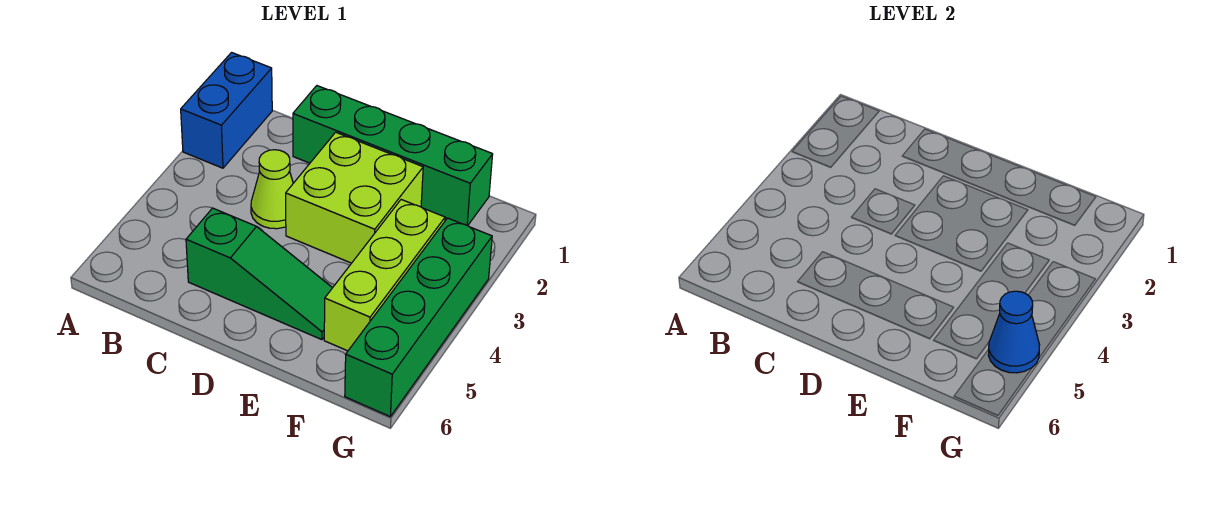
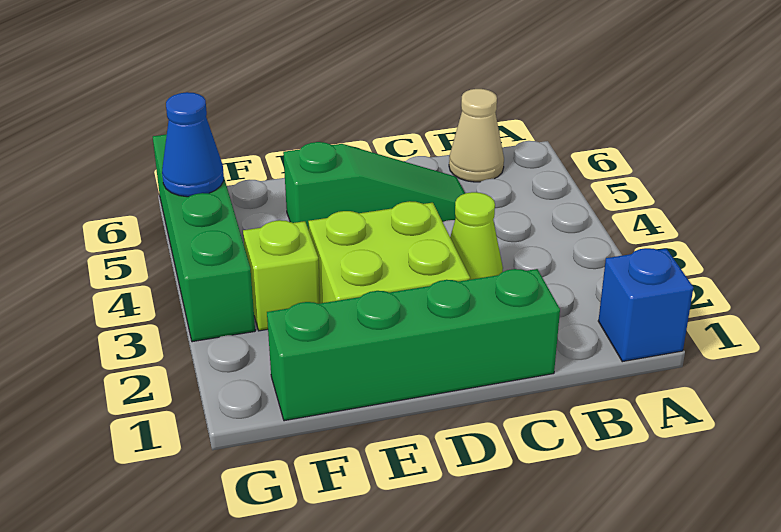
blue 1x2 brick [181,53,272,168] -> blue 1x1 brick [598,248,693,362]
none -> tan 1x1 cone [449,89,504,182]
green 1x3 slope [186,208,332,340] -> green 1x3 slope turned to [283,142,465,230]
lime 1x3 brick [324,200,445,351] -> lime 1x1 brick [243,220,320,331]

